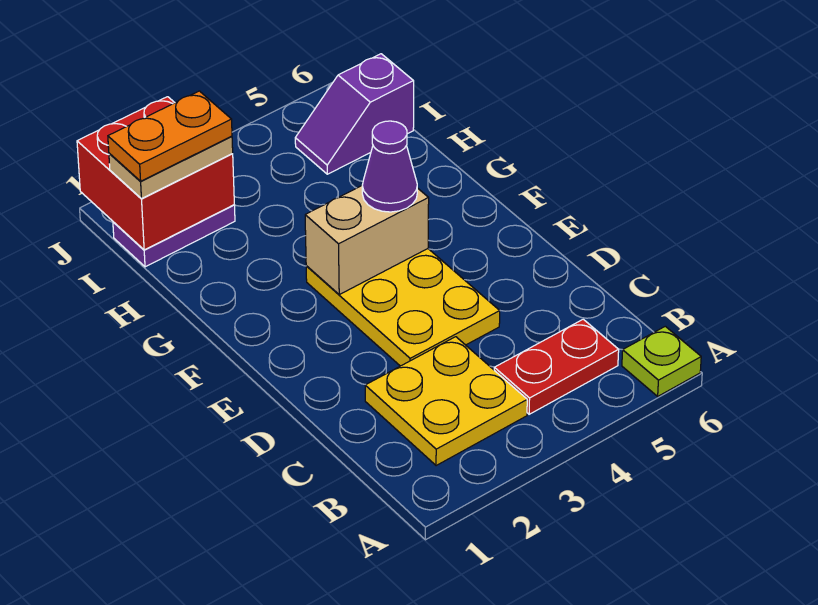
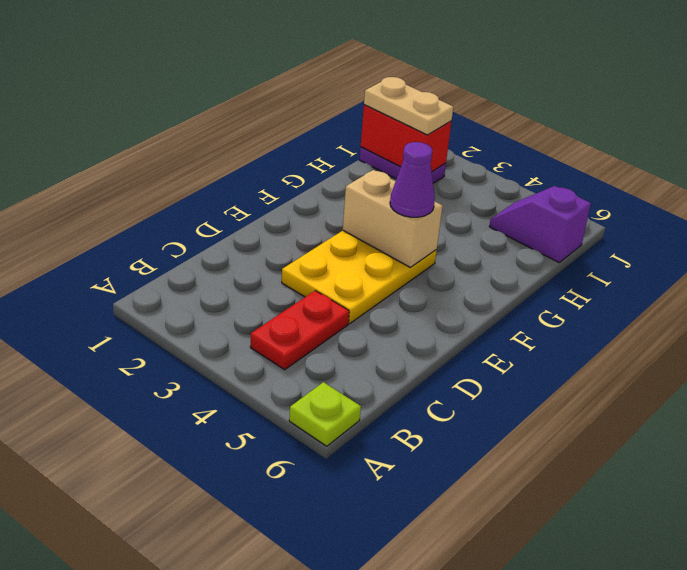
yellow 2x2 plate [365,337,527,466] -> none
red 1x2 plate [494,319,619,414] -> red 1x2 plate turned to [250,291,349,370]
red 2x2 brick [77,97,234,250] -> red 1x2 brick [361,105,452,172]
orange 1x2 plate [108,91,232,181] -> none

